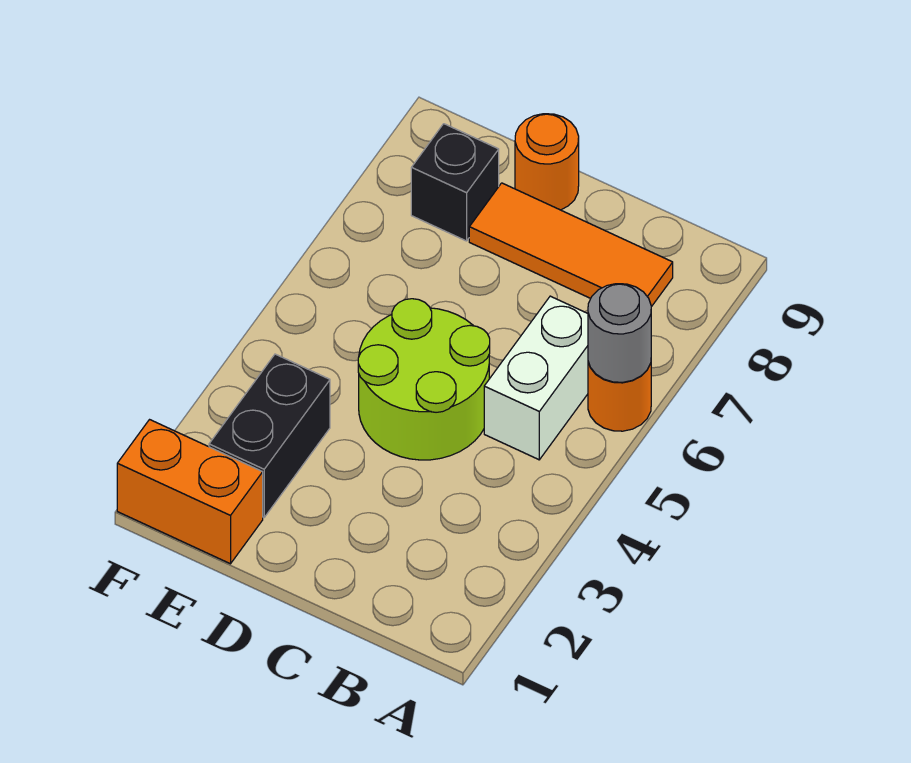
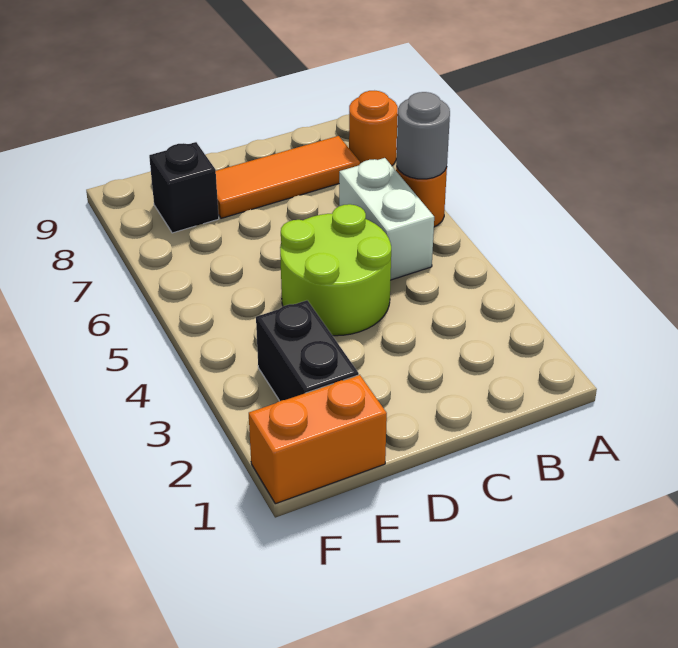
orange 1x1 round brick [515,114,579,210] -> orange 1x1 round brick moved to [349,91,398,165]

